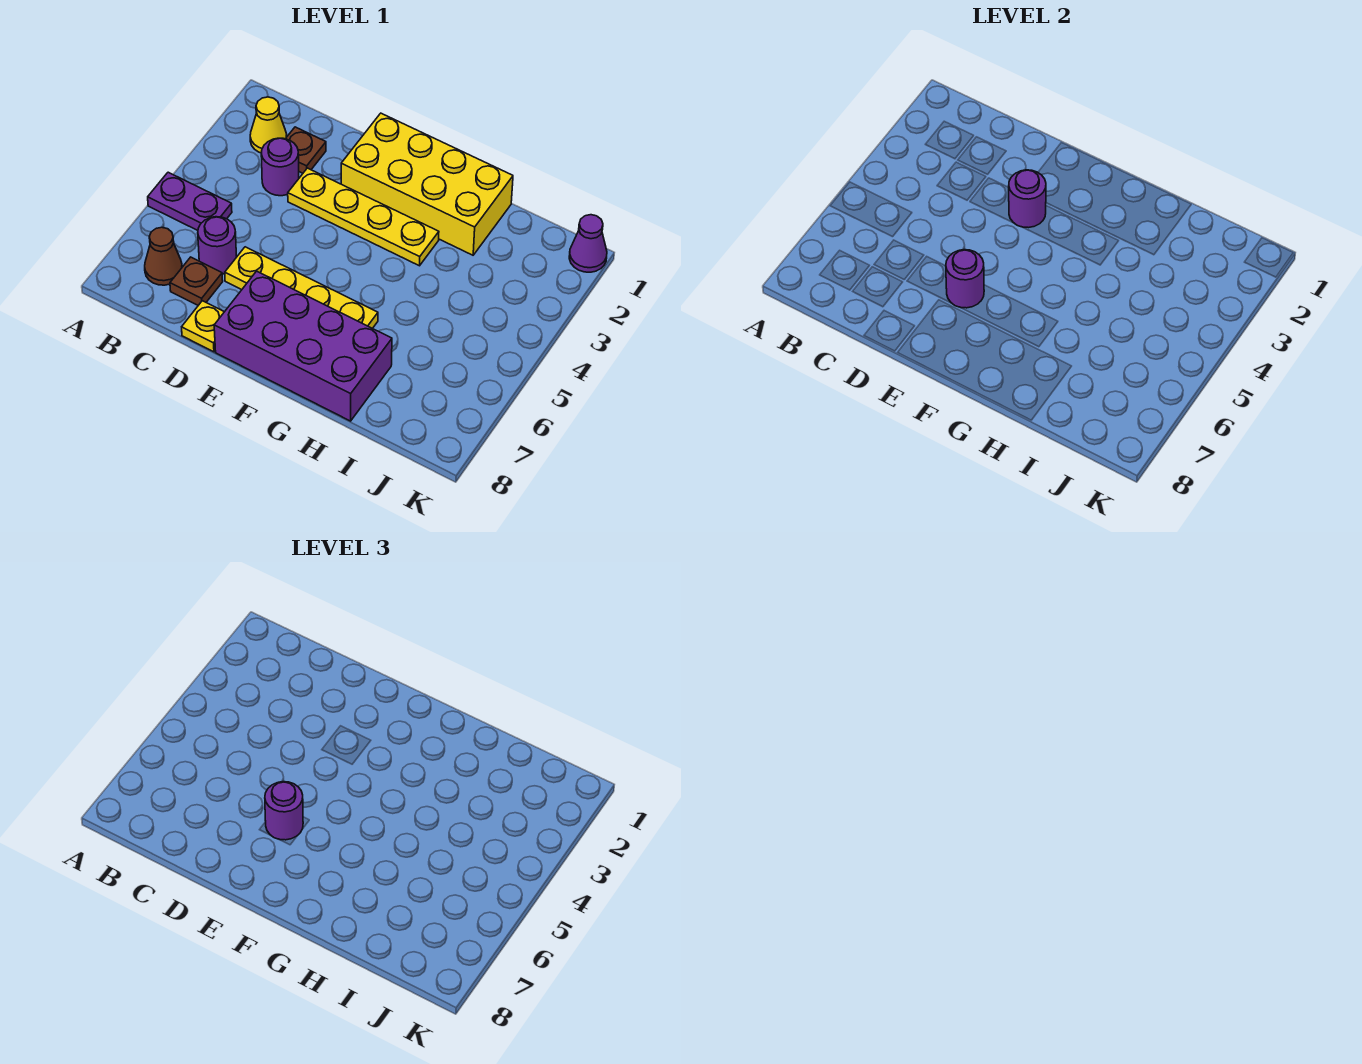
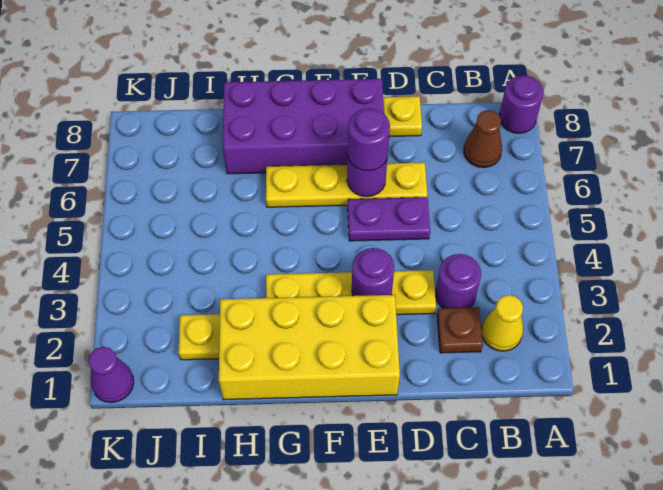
purple 1x2 plate [148,172,232,230] -> purple 1x2 plate moved to [348,197,430,241]
purple 1x1 round brick [198,217,237,274] -> purple 1x1 round brick moved to [499,75,543,133]
brown 1x1 plate [170,257,223,305] -> none
none -> yellow 1x1 plate [179,314,220,360]

